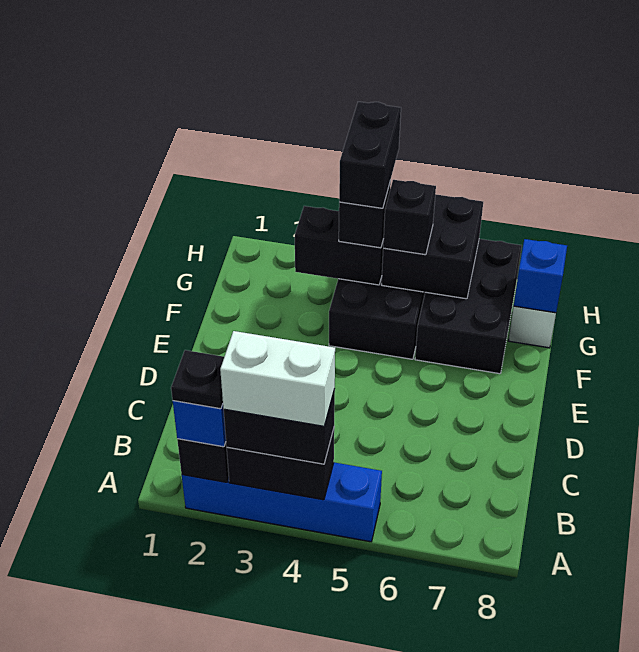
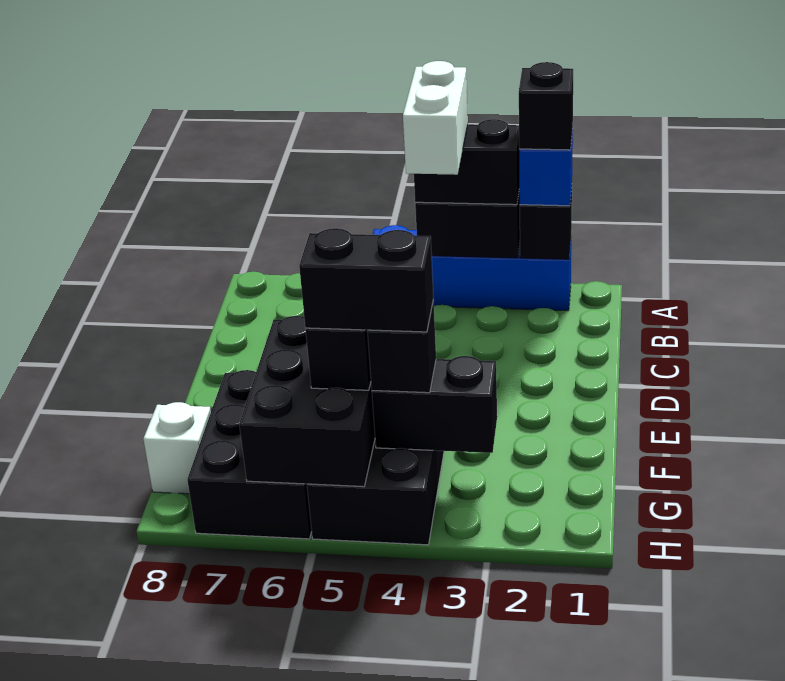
black 1x1 plate [171,350,224,409] -> black 1x1 brick [519,62,573,150]
white 1x2 brick [220,331,335,426] -> white 1x2 brick turned to [403,61,468,175]
black 1x2 brick [339,102,401,208] -> black 1x2 brick turned to [299,228,434,332]
black 2x2 brick [382,194,483,299] -> black 2x3 brick [239,316,375,487]
blue 1x1 brick [514,239,567,313] -> none

